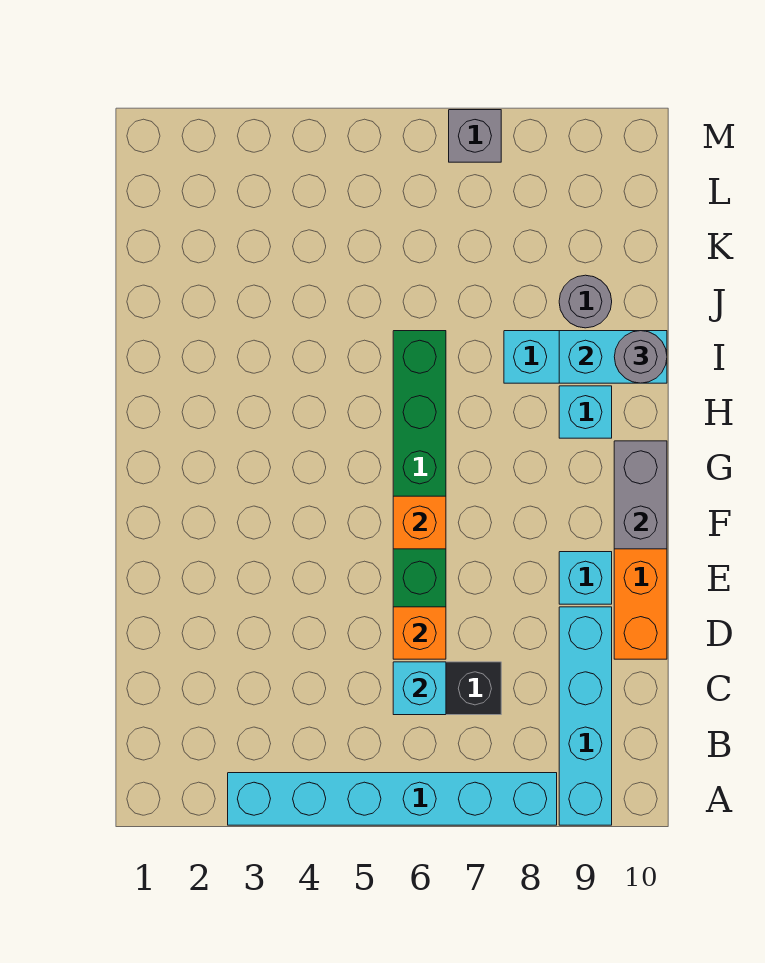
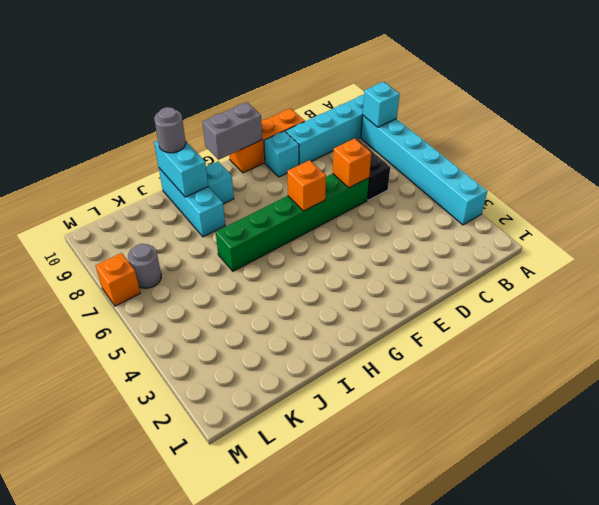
cyan 1x1 brick [393,662,446,715] -> cyan 1x1 brick moved to [363,82,400,127]
grey 1x1 round brick [559,275,612,328] -> grey 1x1 round brick moved to [128,244,161,288]
grey 1x1 brick [449,110,501,162] -> orange 1x1 brick [96,253,140,306]

